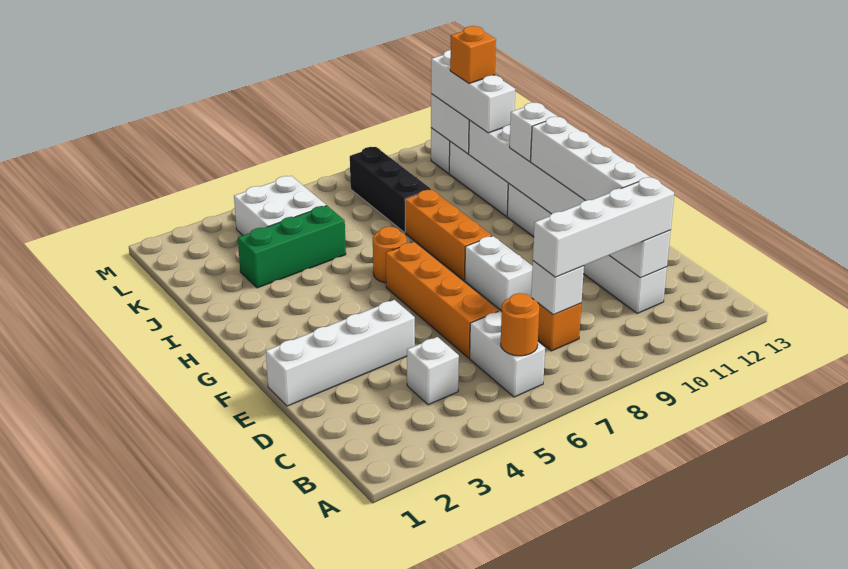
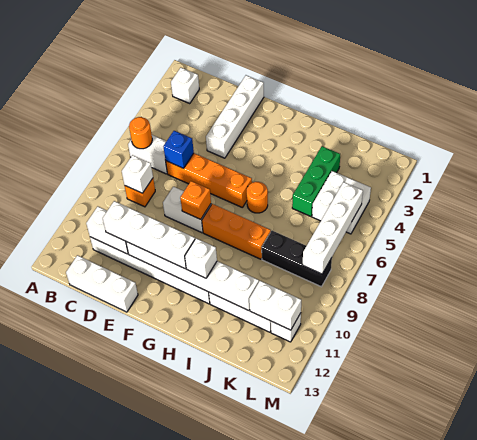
white 1x1 brick [407,337,459,405] -> white 1x1 brick moved to [171,68,199,103]
white 1x4 brick [533,177,674,277] -> white 1x4 brick moved to [303,182,363,274]
none -> blue 1x1 brick [163,131,194,168]
white 1x3 brick [431,50,515,133] -> white 1x3 brick moved to [66,255,138,312]
orange 1x1 brick [450,26,496,83] -> orange 1x1 brick moved to [180,181,211,219]

